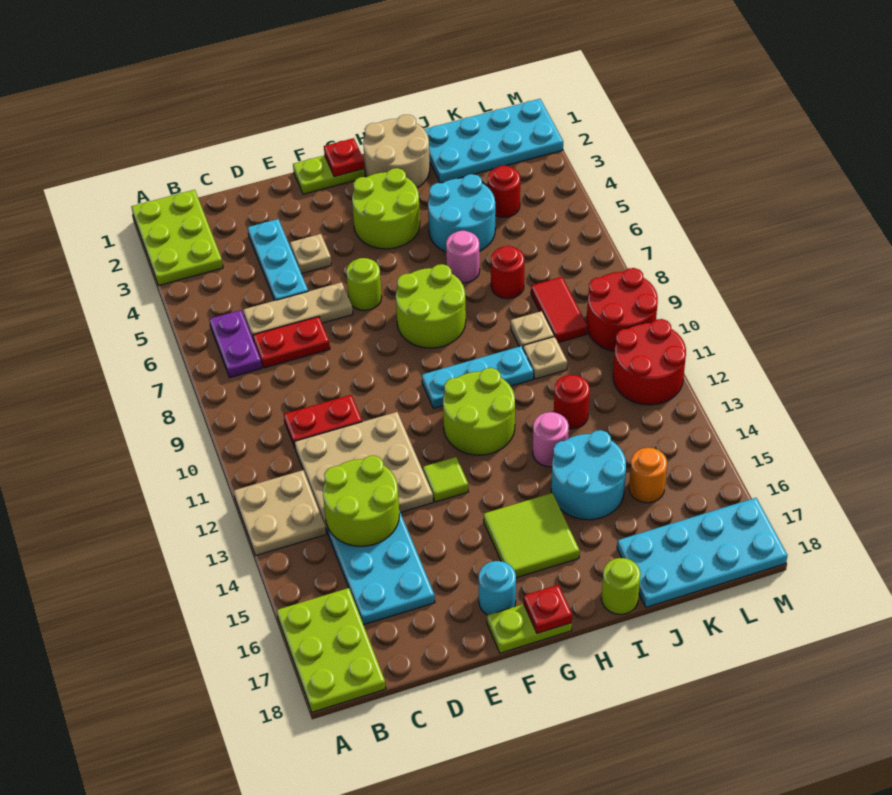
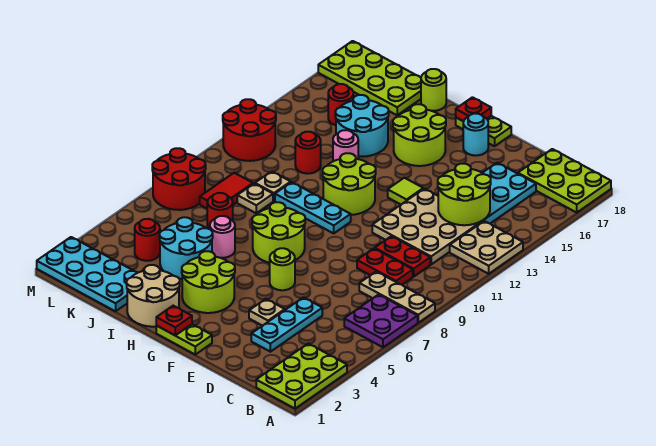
lime 2x3 plate [277,588,386,712] -> lime 2x3 plate turned to [518,149,611,212]
purple 1x2 plate [209,310,262,378] -> purple 2x2 plate [344,295,418,347]
tan 1x3 plate [243,282,353,341] -> tan 1x3 plate moved to [359,272,435,323]
red 1x2 plate [253,317,330,368] -> red 1x2 plate moved to [357,248,413,285]
lime 2x2 tile [484,493,580,578] -> lime 2x2 round brick [393,104,446,166]
cyan 2x4 plate [617,498,788,607] -> lime 2x4 plate [318,41,421,115]
orange 1x1 round brick [629,448,667,503] -> red 1x1 round brick [328,84,353,125]
red 2x2 round brick [587,268,658,351] -> red 2x2 round brick moved to [152,148,206,210]

